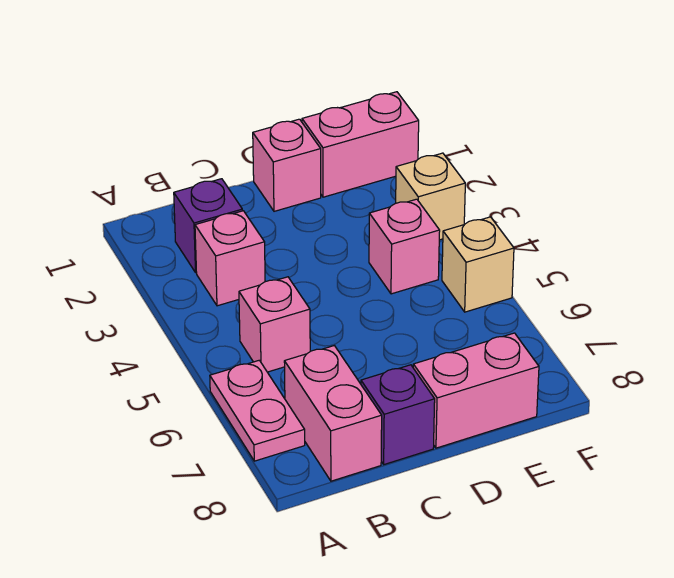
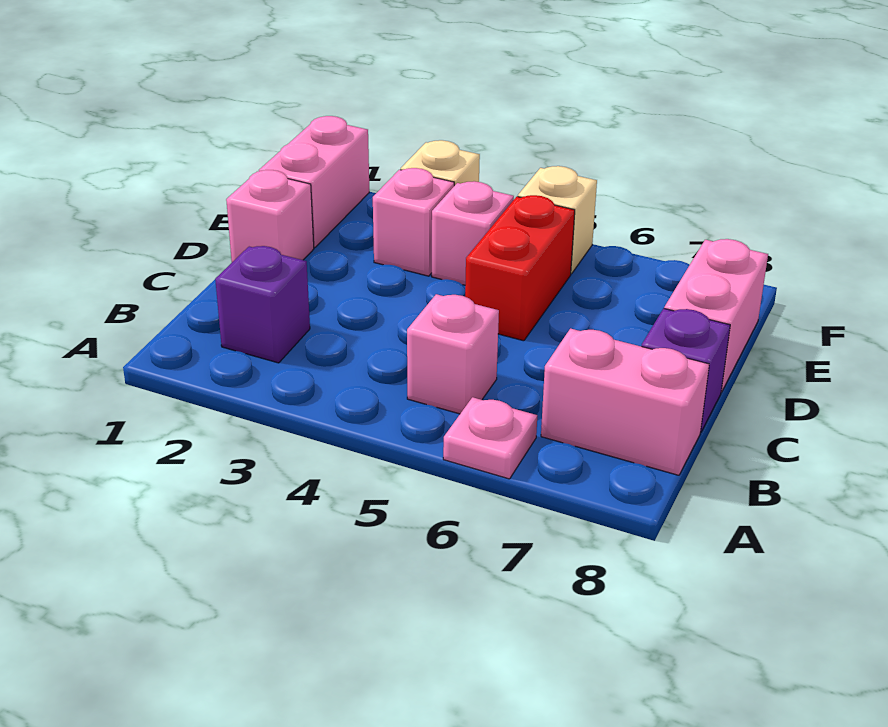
pink 1x2 plate [210,360,305,461] -> pink 1x1 plate [443,397,537,479]
pink 1x1 brick [195,211,265,306] -> pink 1x1 brick moved to [373,168,454,276]
none -> red 1x2 brick [465,195,575,341]

